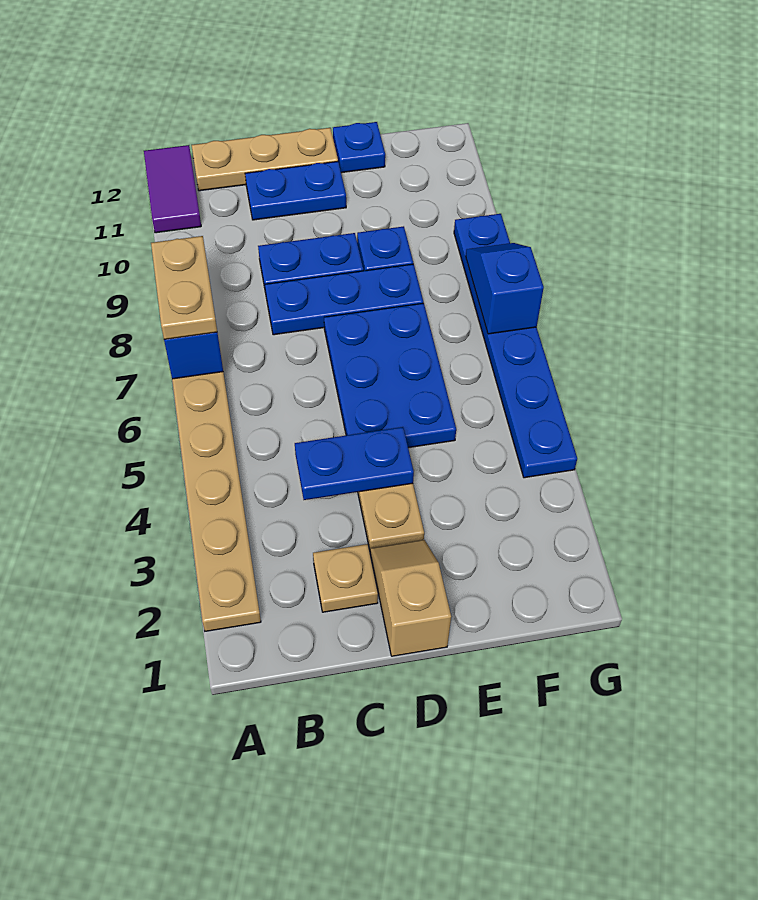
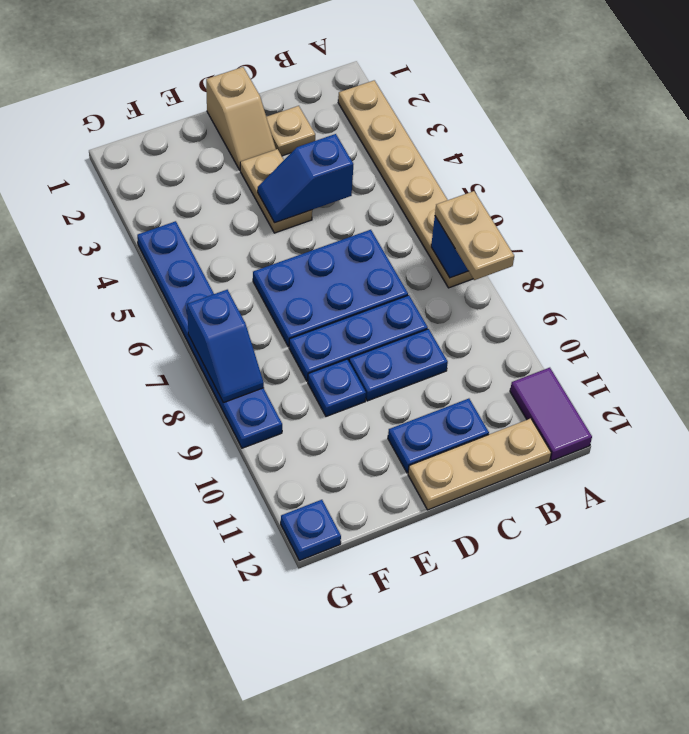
blue 1x2 plate [295,427,414,500] -> blue 1x2 slope [258,134,353,223]
blue 2x3 plate [324,303,456,448] -> blue 2x3 plate turned to [253,230,408,347]
blue 1x1 plate [333,122,385,173] -> blue 1x1 plate moved to [281,500,341,561]

